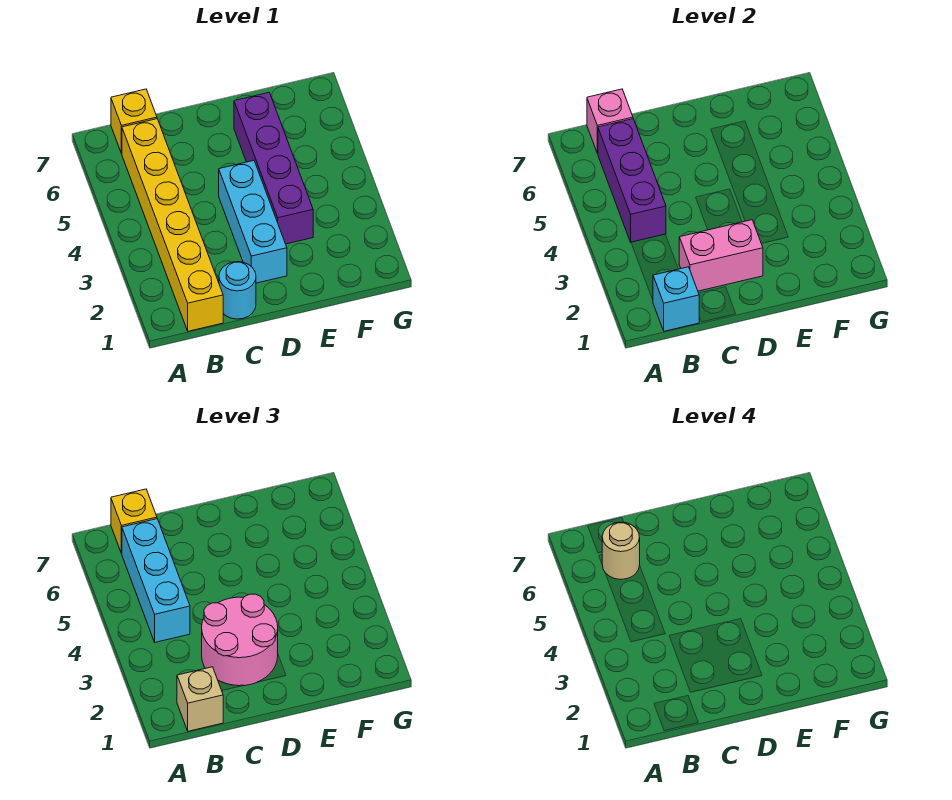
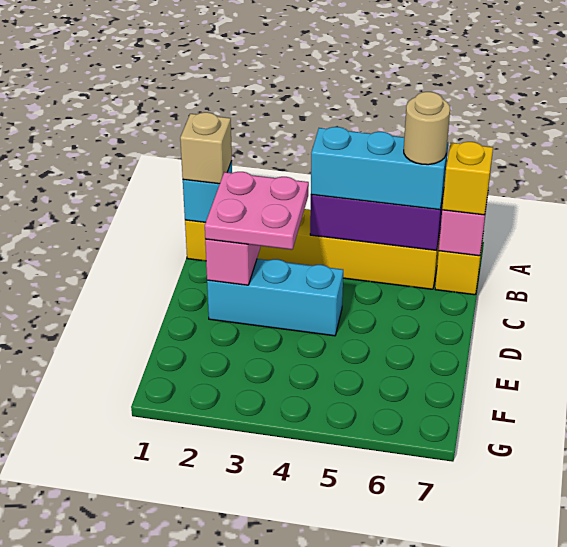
cyan 1x1 round brick [219,262,256,319] -> none
pink 2x2 round brick [202,594,278,686] -> pink 2x2 plate [205,172,309,250]
purple 1x4 brick [234,93,313,244] -> none

